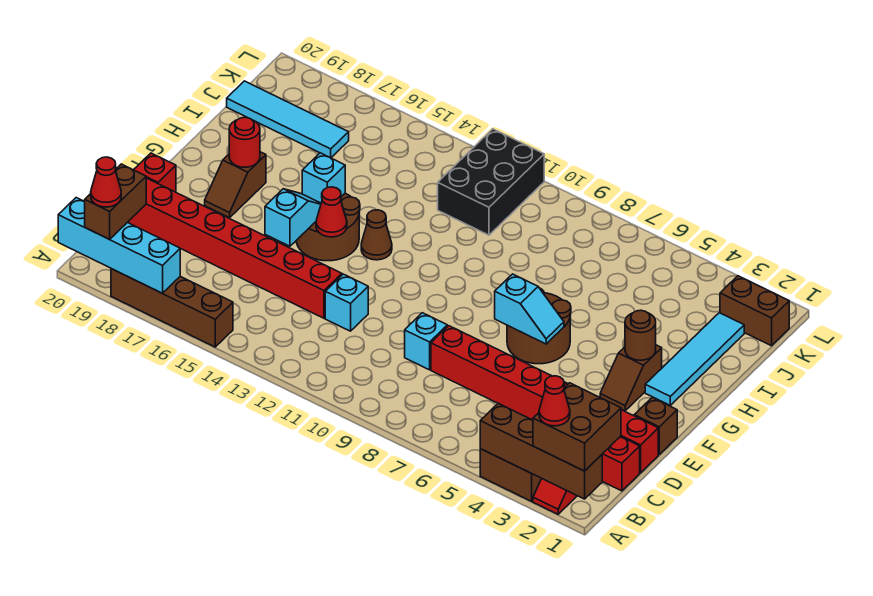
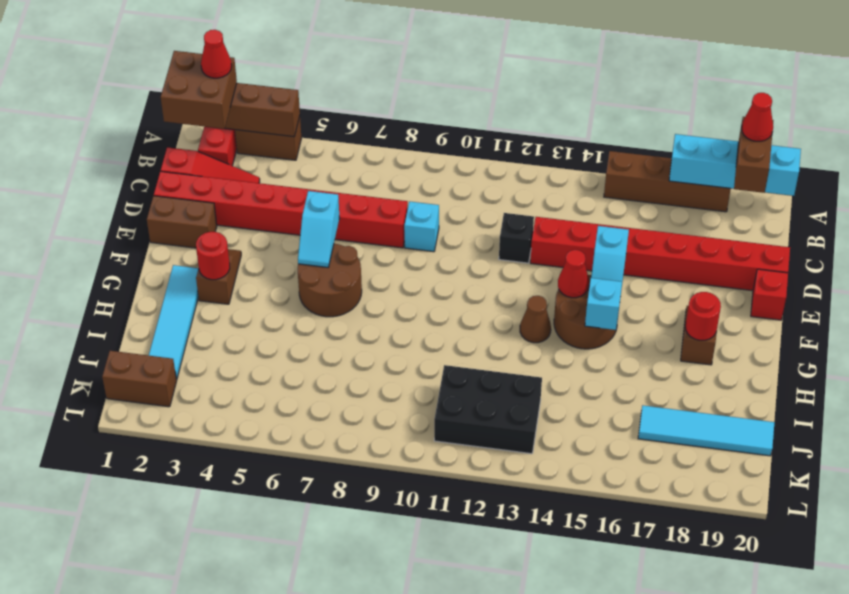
cyan 1x1 brick [325,274,368,331] -> black 1x1 brick [499,213,534,263]
brown 1x1 brick [634,398,677,454] -> brown 1x2 brick [147,196,217,248]
cyan 1x2 slope [495,274,564,344] -> cyan 1x2 slope turned to [298,191,339,267]
brown 1x1 round brick [625,310,656,360] -> red 1x1 round brick [196,232,230,280]
black 2x3 brick [438,129,544,235] -> black 2x3 brick turned to [434,365,542,454]

